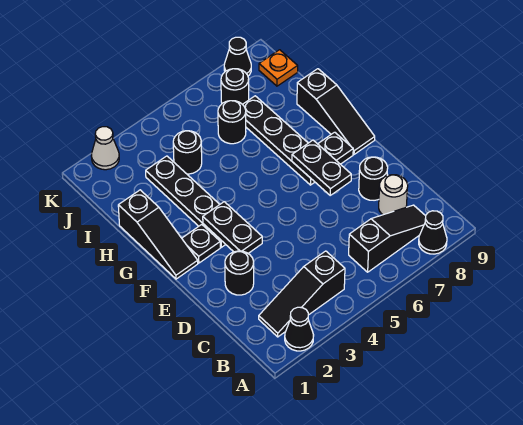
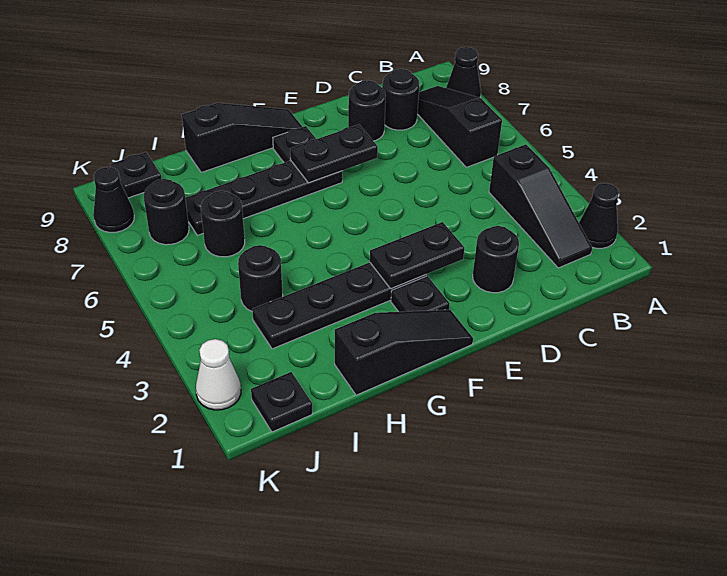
white 1x1 round brick [379,175,408,215] -> black 1x1 round brick [382,69,419,130]
none -> black 1x1 plate [251,372,312,432]
orange 1x1 plate [259,50,298,86] -> black 1x1 plate [110,152,162,198]

